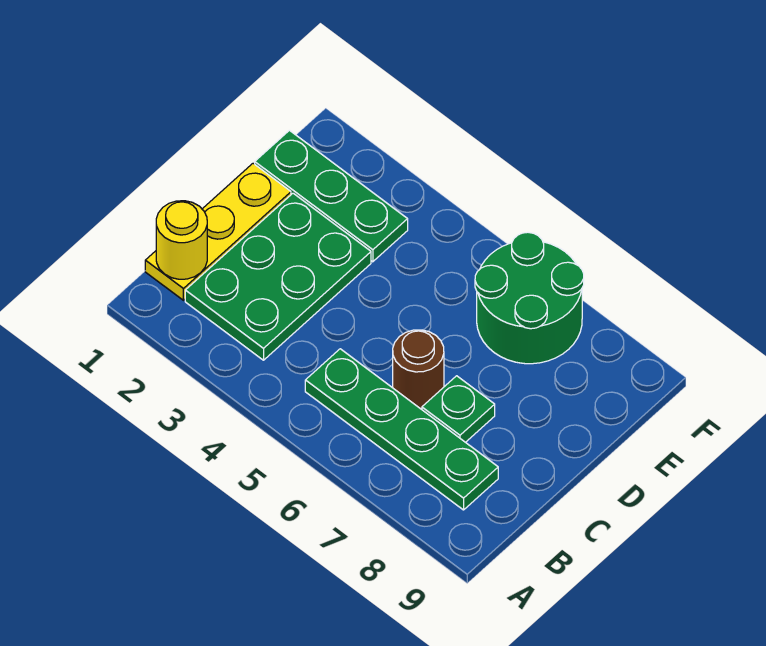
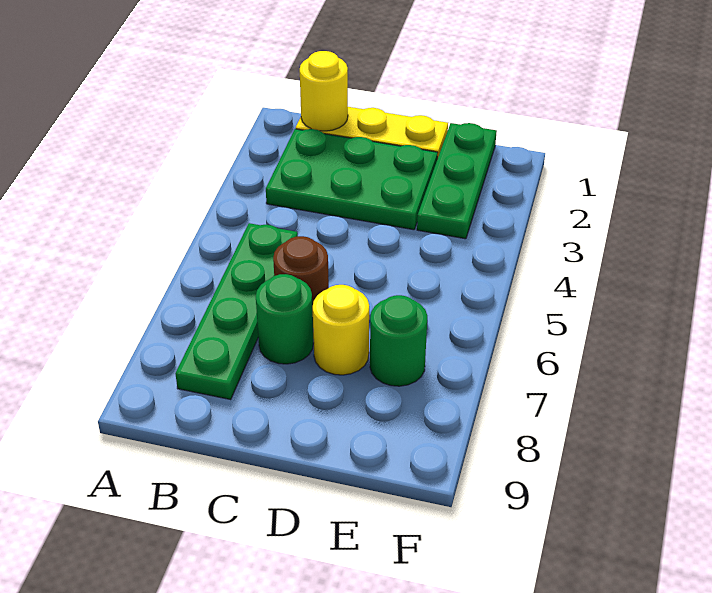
green 1x1 plate [422,376,495,442] -> green 1x1 round brick [256,274,314,364]
none -> yellow 1x1 round brick [313,285,369,375]
green 2x2 round brick [475,232,584,364] -> green 1x1 round brick [370,295,427,386]

